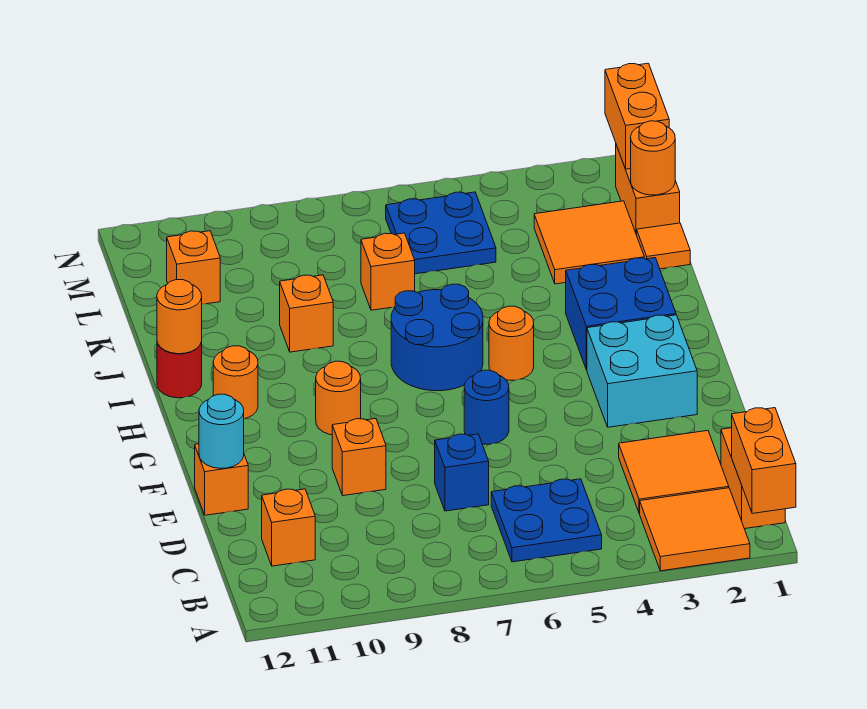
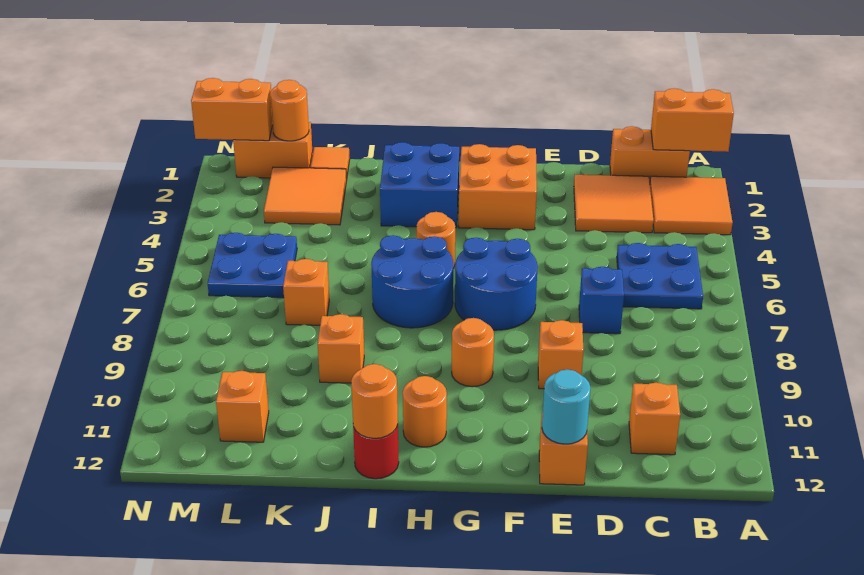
cyan 2x2 brick [587,315,697,427] -> orange 2x2 brick [459,144,537,230]
blue 1x1 round brick [464,370,509,444] -> blue 2x2 round brick [455,238,538,330]

